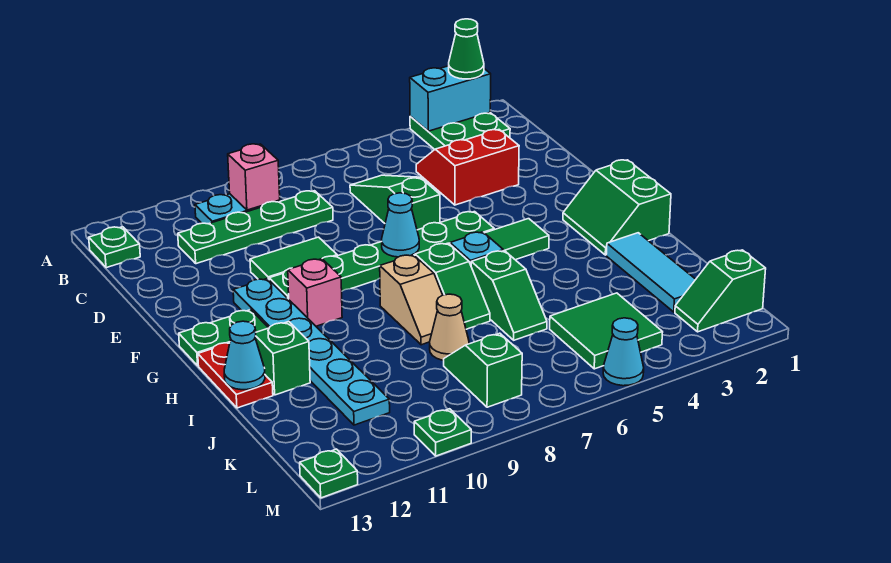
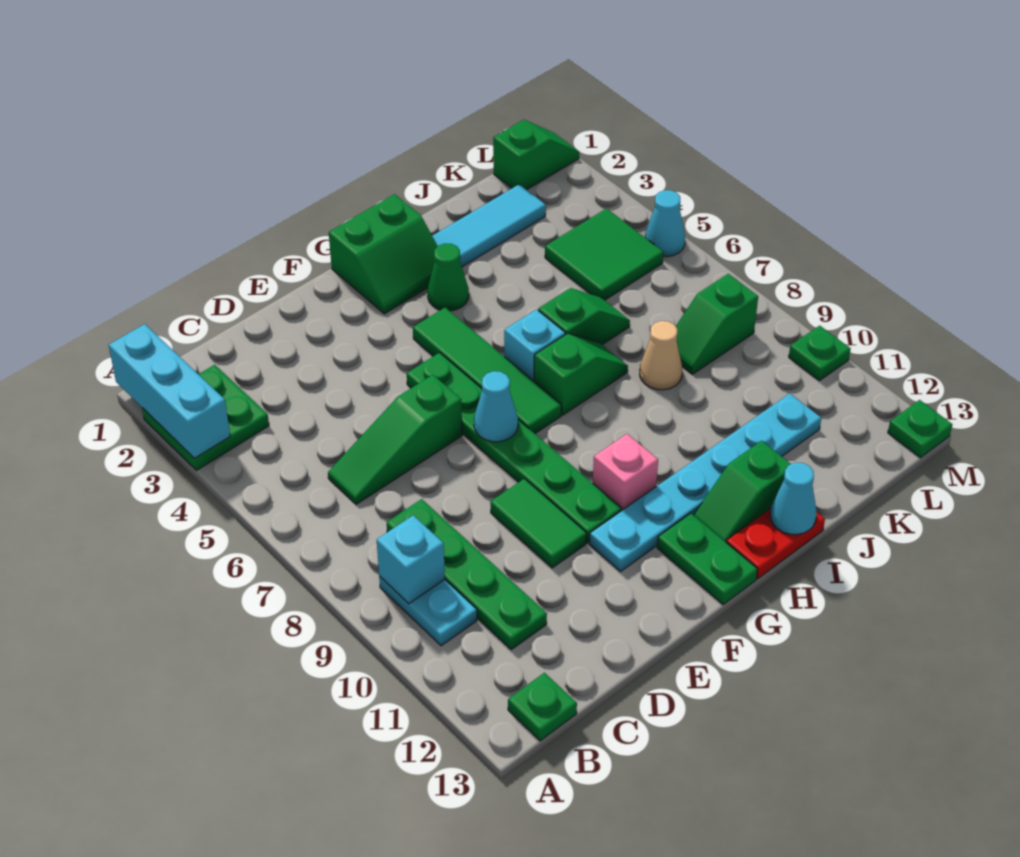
cyan 1x2 brick [410,66,491,131] -> cyan 1x3 brick [109,324,230,458]
green 1x1 cone [449,19,484,79] -> green 1x1 cone moved to [428,244,469,311]
pink 1x1 brick [228,144,280,210] -> cyan 1x1 brick [377,515,445,604]
red 2x2 slope [416,130,519,205] -> none
tan 1x2 slope [380,255,442,345] -> none
green 1x2 slope [675,250,766,332] -> green 1x2 slope turned to [493,120,579,190]

